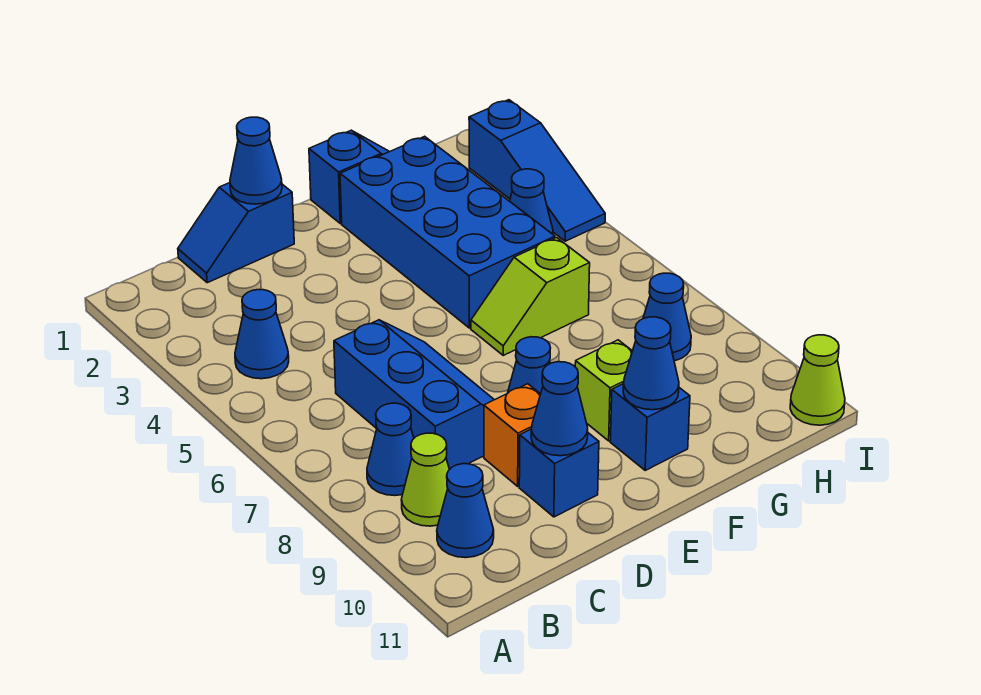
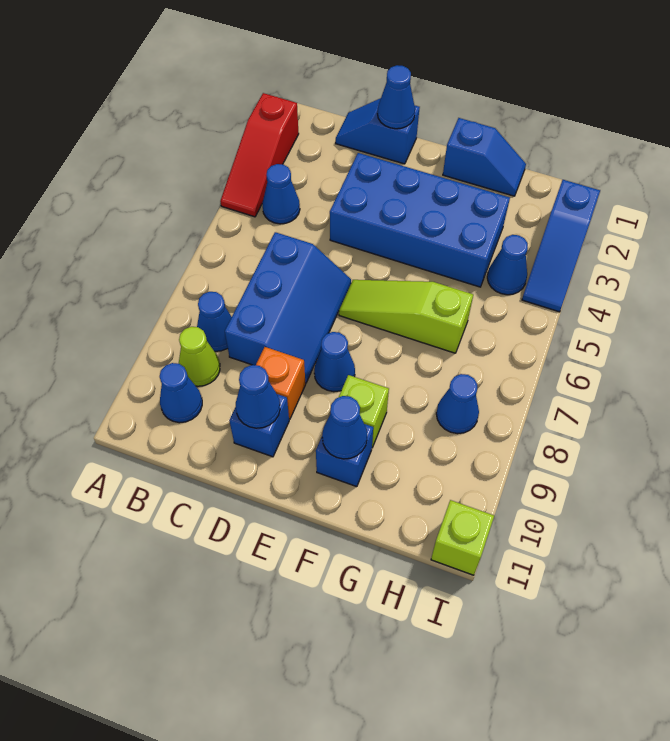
none -> red 1x3 slope [220,93,299,217]
blue 2x4 brick [340,136,555,328] -> blue 2x4 brick turned to [330,153,510,287]
lime 1x2 slope [471,238,590,355] -> lime 1x3 slope [339,280,473,353]
lime 1x1 cone [790,335,845,425] -> lime 1x1 brick [431,500,494,575]

